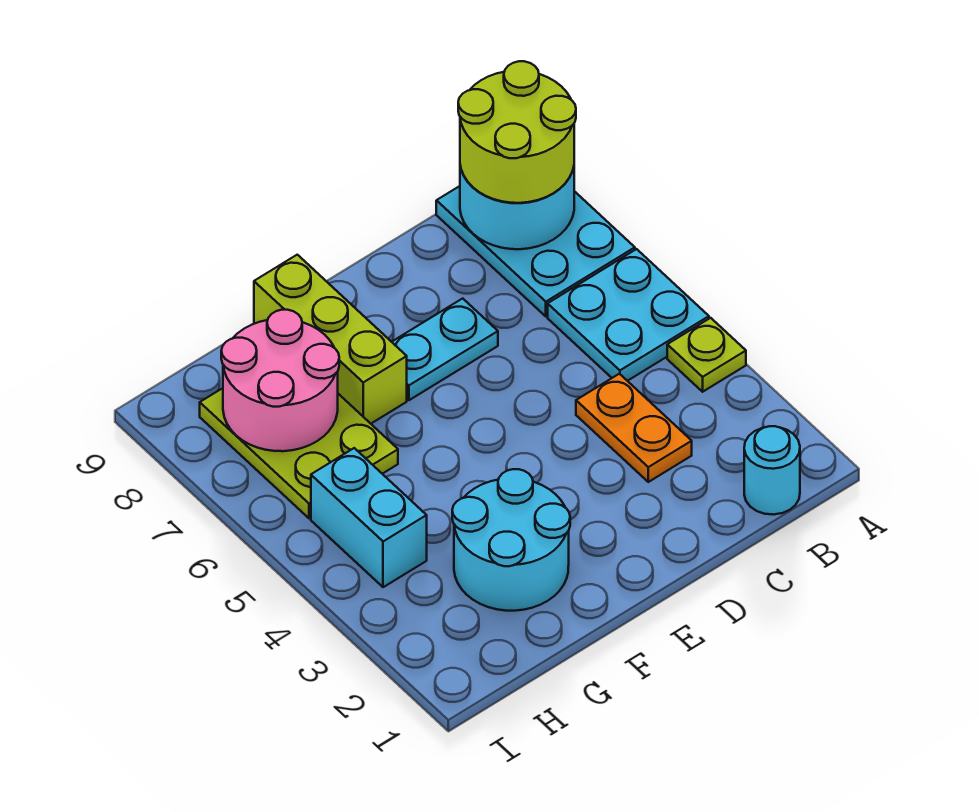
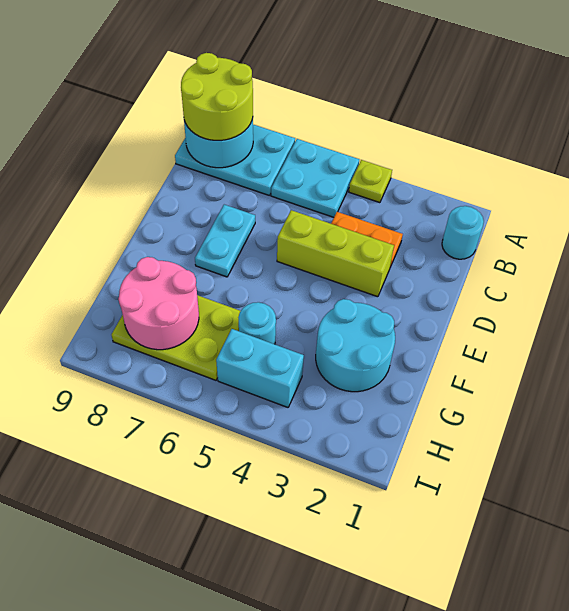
lime 1x3 brick [254,255,407,424] -> lime 1x3 brick moved to [277,210,394,297]
none -> cyan 1x1 round brick [238,302,276,344]

